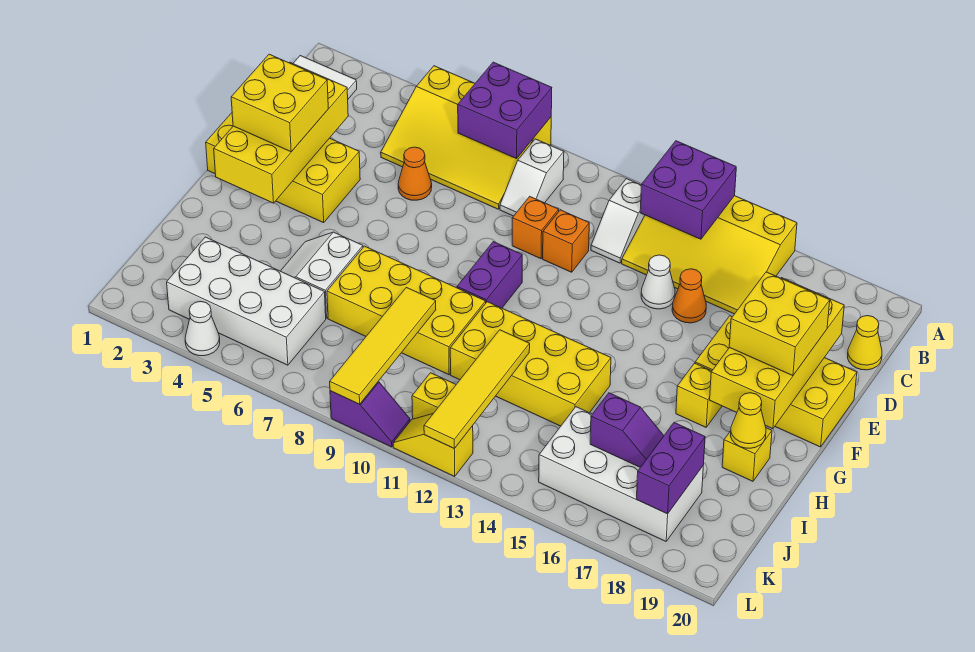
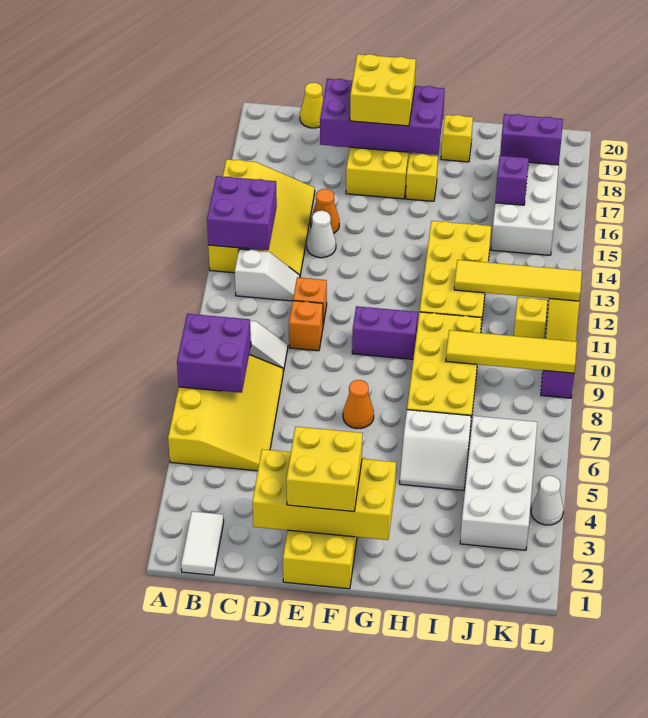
orange 1x1 cone [398,147,432,200] -> orange 1x1 cone moved to [343,380,374,429]
yellow 2x4 brick [710,278,844,429] -> purple 2x4 brick [320,79,445,155]
yellow 1x1 cone [731,393,766,448] -> none

